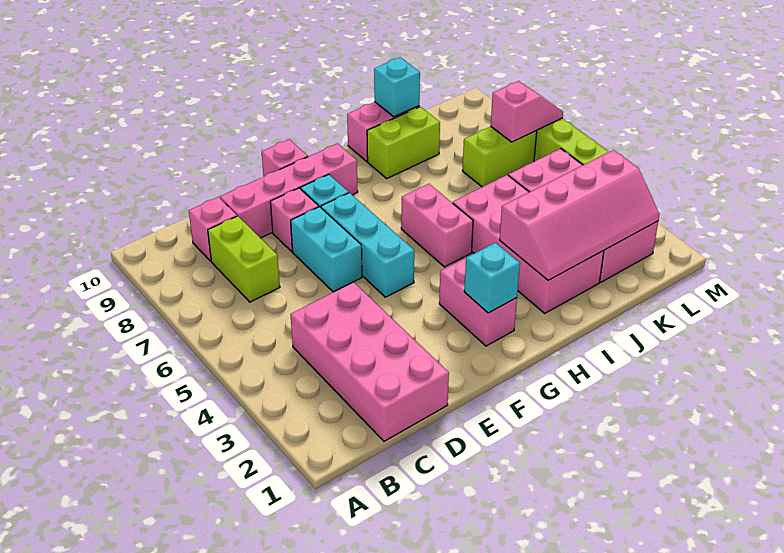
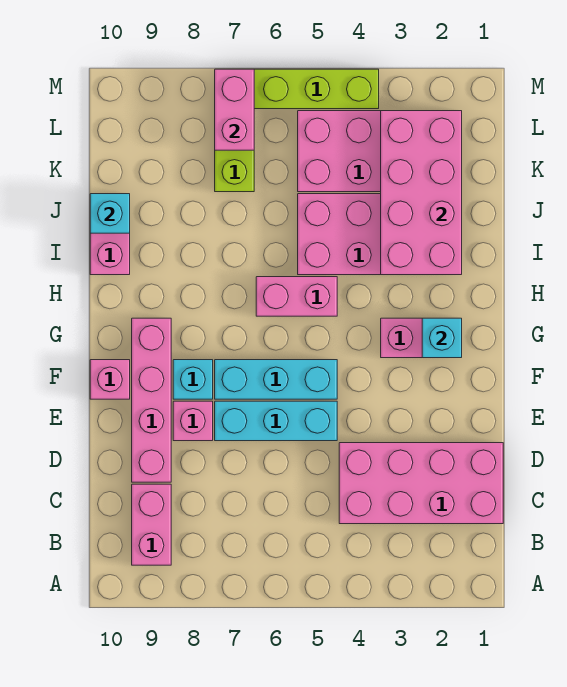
lime 1x2 brick [208,216,280,302] -> none
pink 1x1 brick [189,197,237,261] -> pink 1x2 brick [132,484,171,565]
cyan 1x2 brick [291,207,362,292] -> cyan 1x3 brick [215,401,337,441]
pink 2x4 slope [500,150,659,280] -> pink 2x4 brick [381,111,462,275]
lime 1x2 brick [367,107,440,178] -> none
pink 1x2 slope [491,81,563,142] -> pink 1x2 brick [215,69,254,150]

